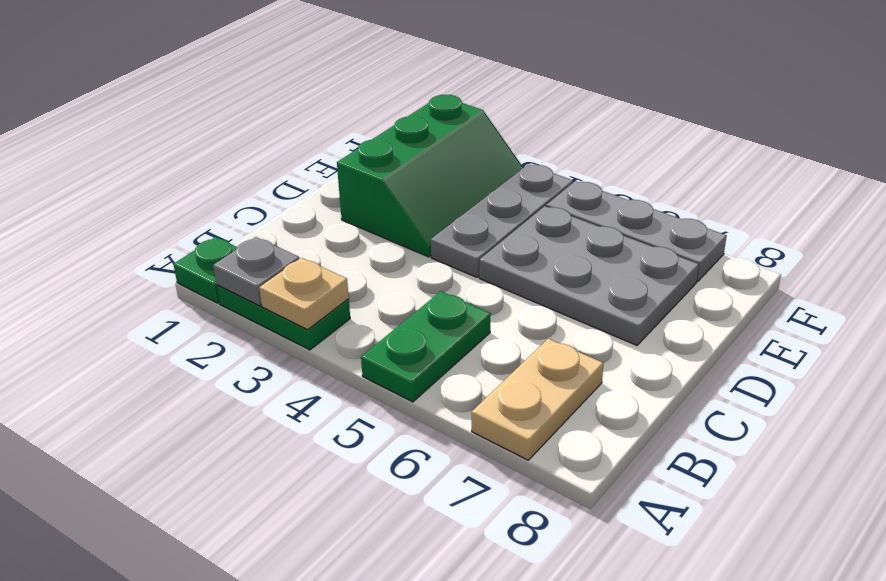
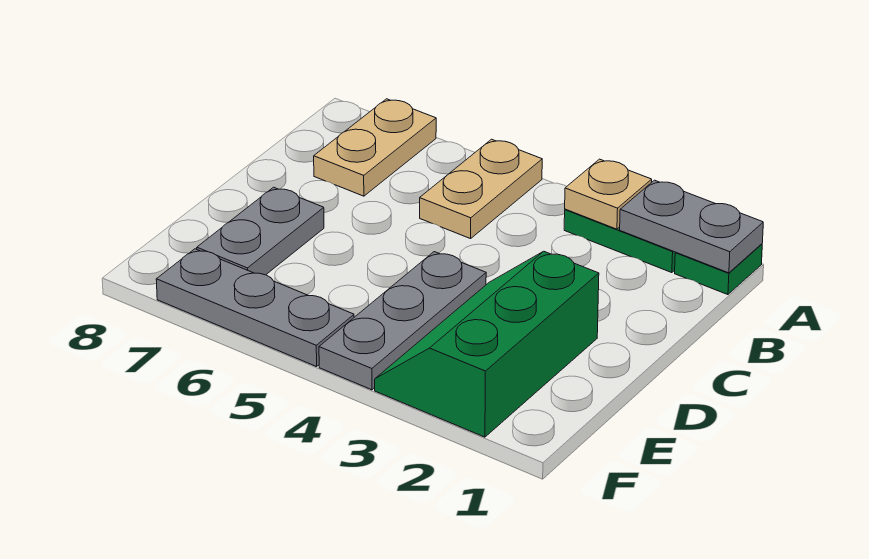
grey 1x1 plate [213,237,299,306] -> grey 1x2 plate [620,180,763,273]
green 1x2 plate [361,291,491,402] -> tan 1x2 plate [420,139,542,239]
grey 2x3 plate [479,206,699,345] -> grey 1x2 plate [197,187,324,275]

